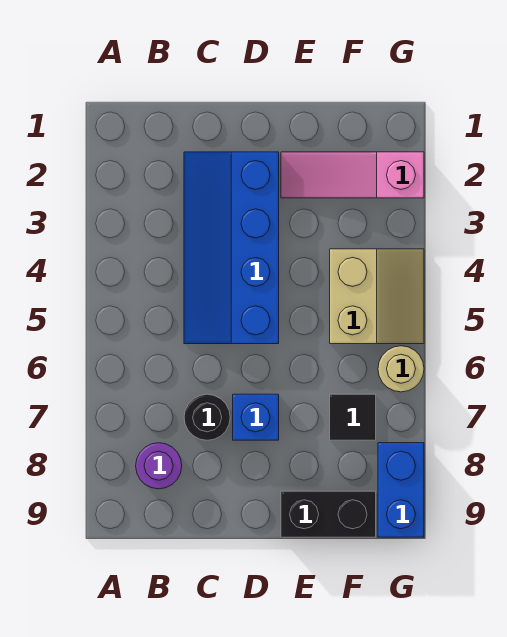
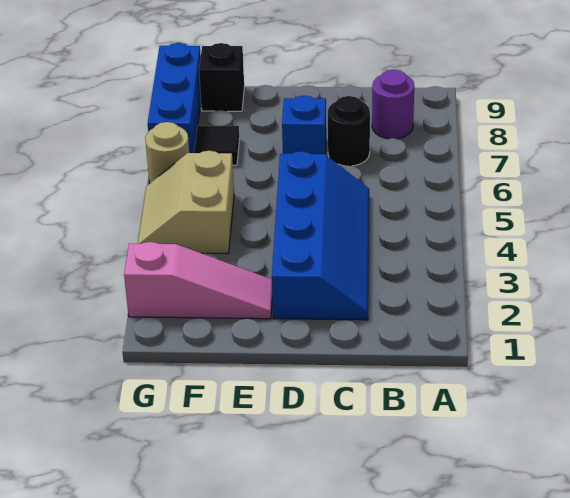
black 1x2 brick [281,491,376,537] -> black 1x1 brick [199,43,244,111]
blue 1x2 brick [378,443,424,537] -> blue 1x3 brick [148,43,201,153]

